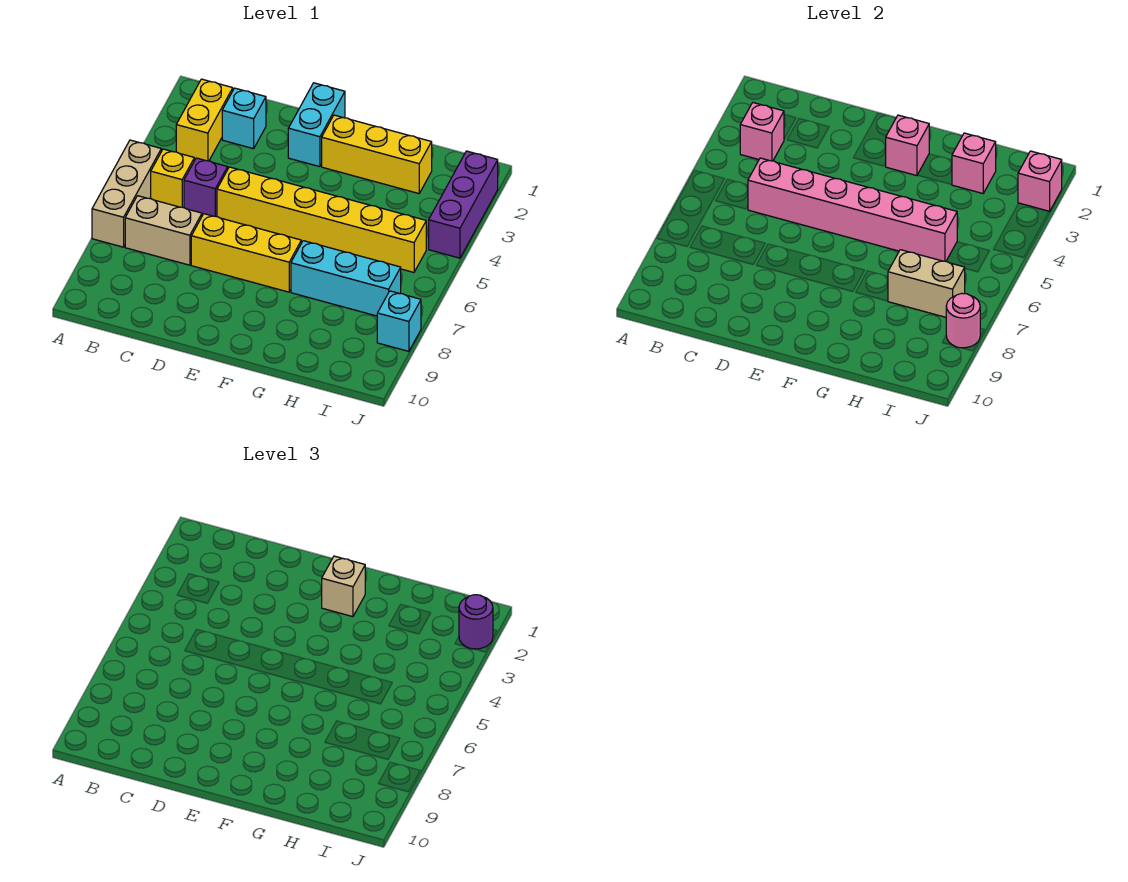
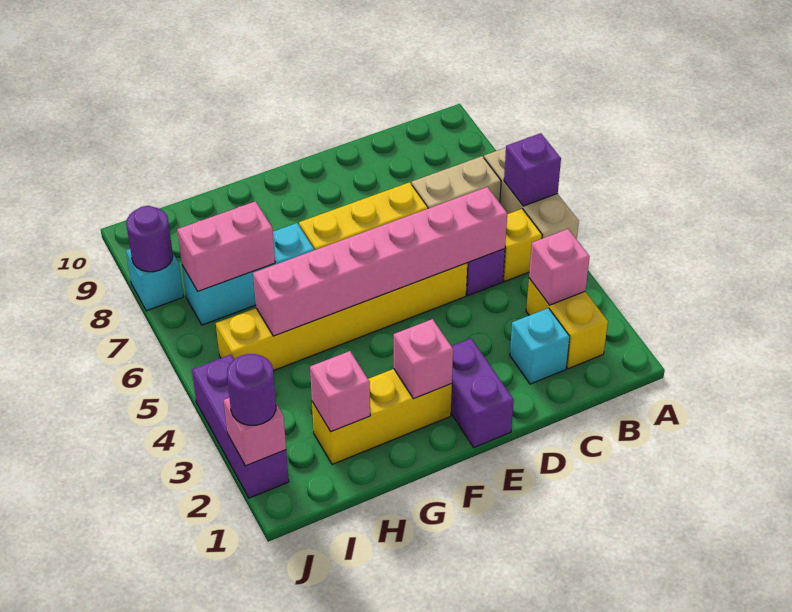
none -> purple 1x1 brick [504,133,561,206]
cyan 1x2 brick [288,83,345,167] -> purple 1x2 brick [451,339,514,447]
tan 1x1 brick [322,556,365,617] -> none
tan 1x2 brick [888,250,965,317] -> pink 1x2 brick [177,201,275,291]
pink 1x1 round brick [946,293,980,348] -> purple 1x1 round brick [126,206,173,272]

